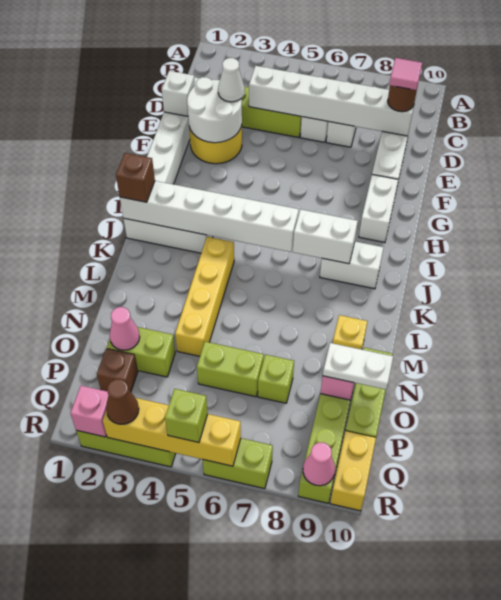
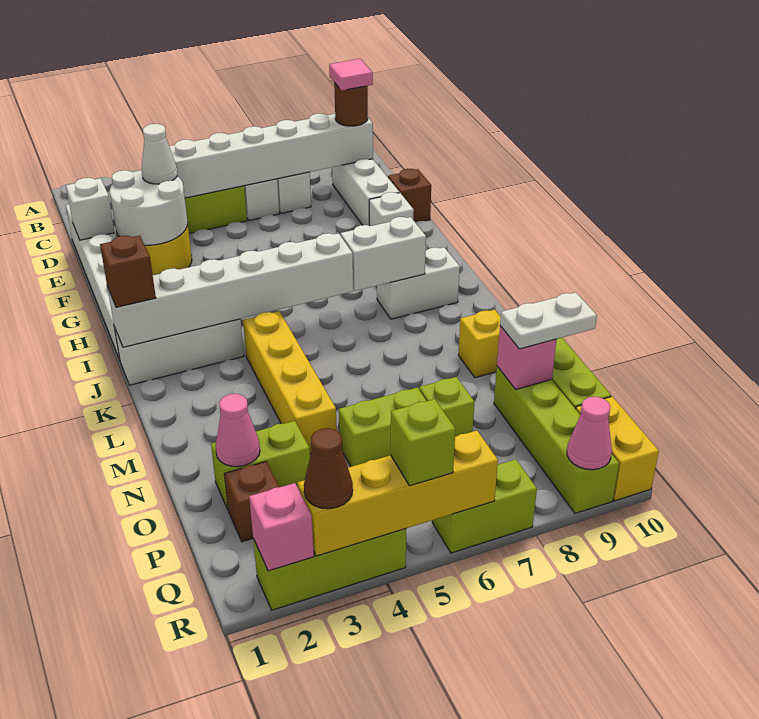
none -> brown 1x1 brick [388,169,431,223]
white 1x2 brick [359,175,398,242] -> white 1x1 brick [369,192,414,226]

